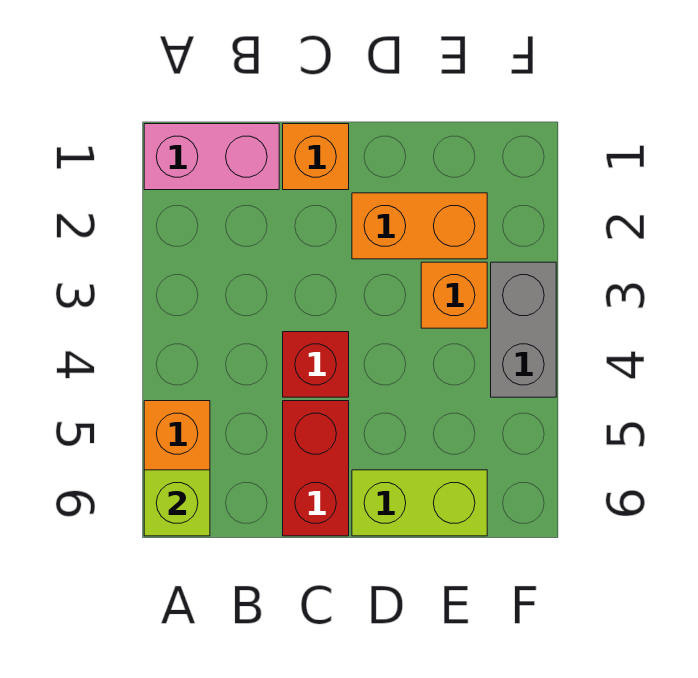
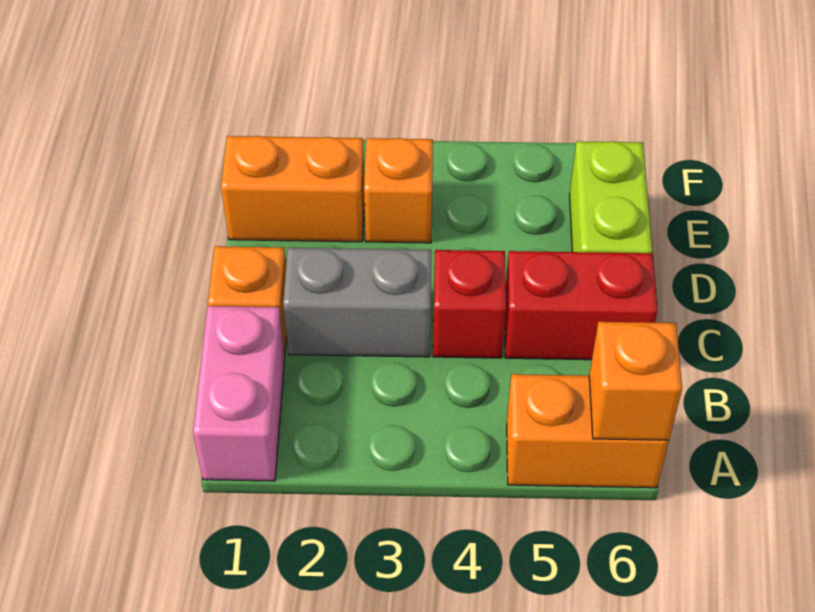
lime 1x1 brick [144,470,210,536] -> orange 1x1 brick [589,322,682,440]
orange 1x2 brick [352,193,487,259] -> orange 1x2 brick turned to [221,136,364,242]
grey 1x2 brick [491,262,556,397] -> grey 1x2 brick moved to [283,248,431,357]

